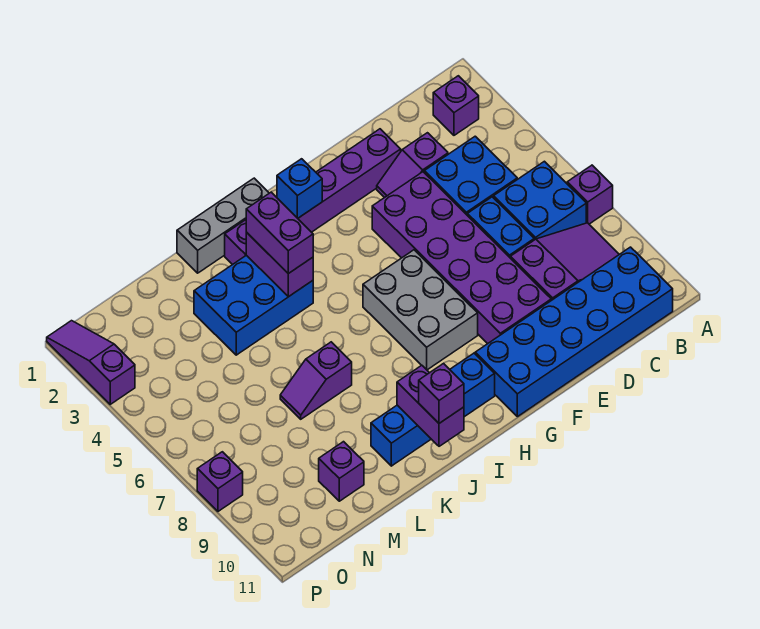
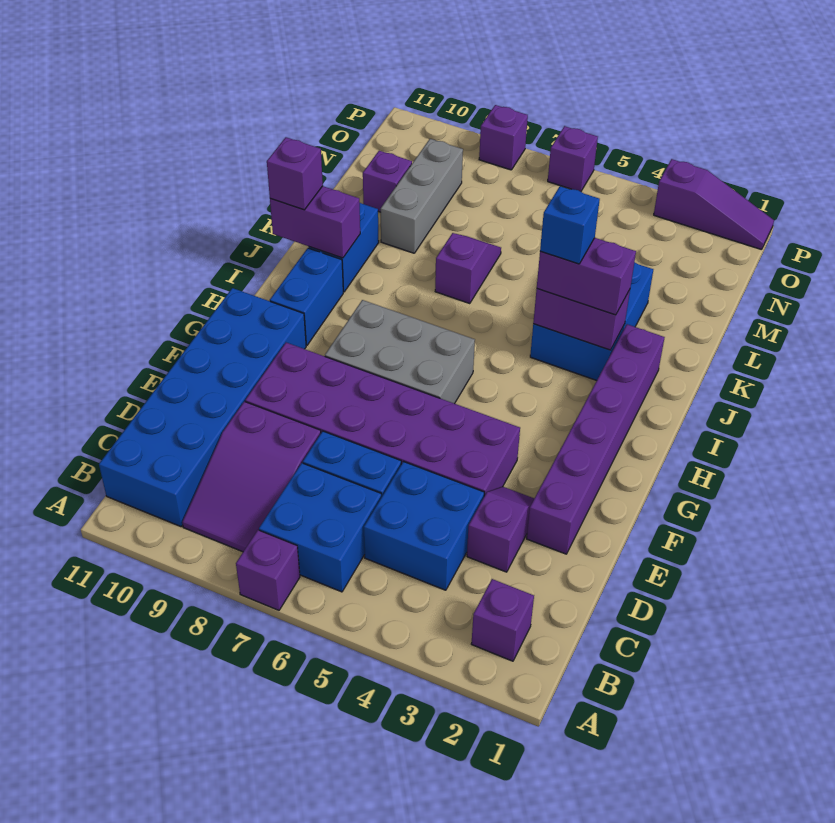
blue 1x1 brick [277,159,322,218] -> blue 1x1 brick moved to [540,186,600,264]
grey 1x3 brick [177,178,269,273] -> grey 1x3 brick moved to [381,139,463,253]
none -> purple 1x1 brick [548,126,598,192]

